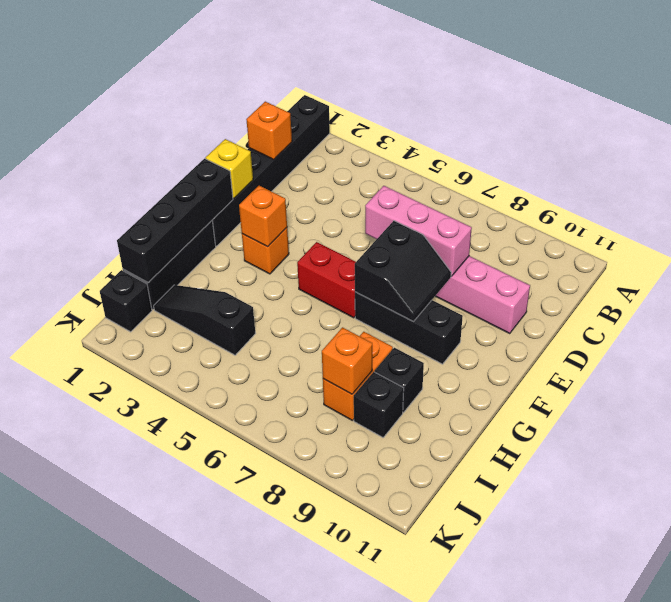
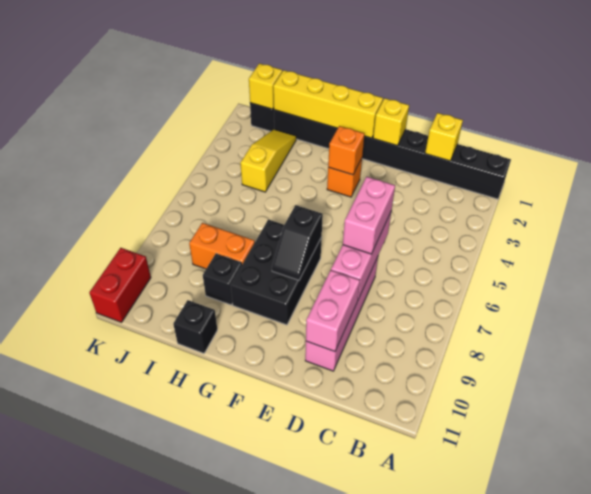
orange 1x1 brick [246,102,292,159] -> yellow 1x1 brick [425,113,463,161]
none -> pink 1x2 brick [343,177,395,254]
none -> pink 1x2 brick [306,270,360,352]
black 2x2 slope [355,221,451,321] -> black 1x2 slope [272,205,323,280]
black 1x4 brick [117,159,233,282] -> yellow 1x4 brick [273,70,383,138]
red 1x2 brick [297,242,356,318] -> red 1x2 brick moved to [89,248,151,322]
black 1x3 brick [355,292,463,364] -> black 2x3 brick [231,219,322,325]
black 1x3 slope [154,285,255,355] -> yellow 1x3 slope [240,129,296,192]
orange 1x1 brick [322,327,372,394] -> none
black 1x1 brick [354,372,404,437] -> black 1x1 brick moved to [173,300,217,353]
none -> yellow 1x1 brick [249,63,282,109]

